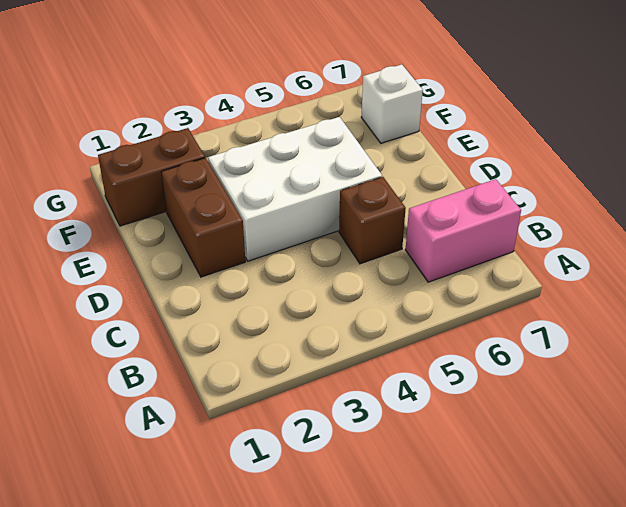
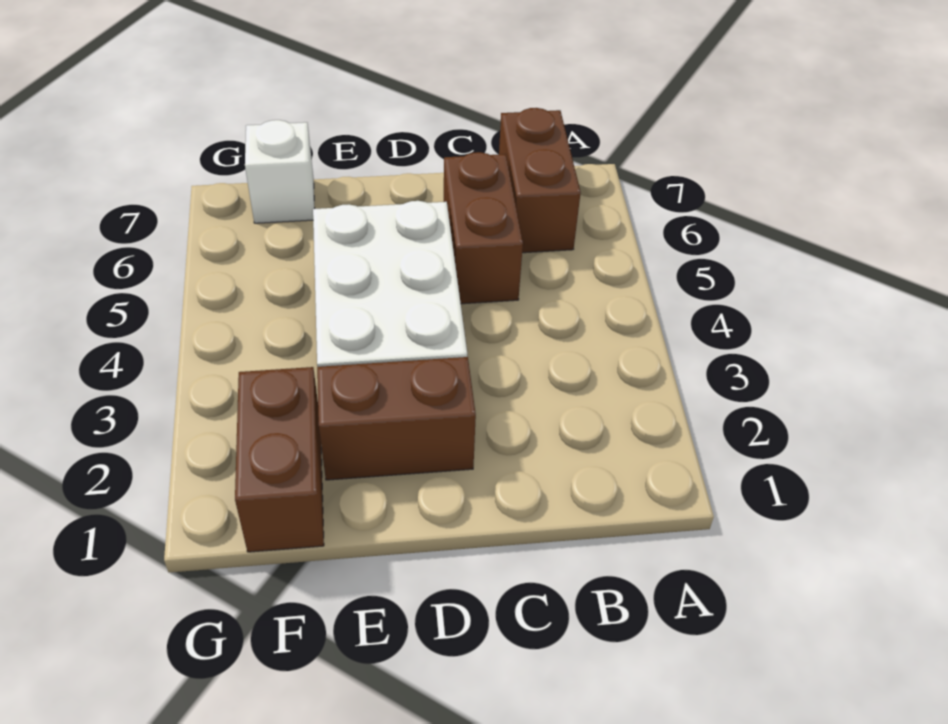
pink 1x2 brick [406,179,521,282] -> brown 1x2 brick [499,108,581,253]
brown 1x1 brick [339,177,406,264] -> brown 1x2 brick [444,152,523,304]

